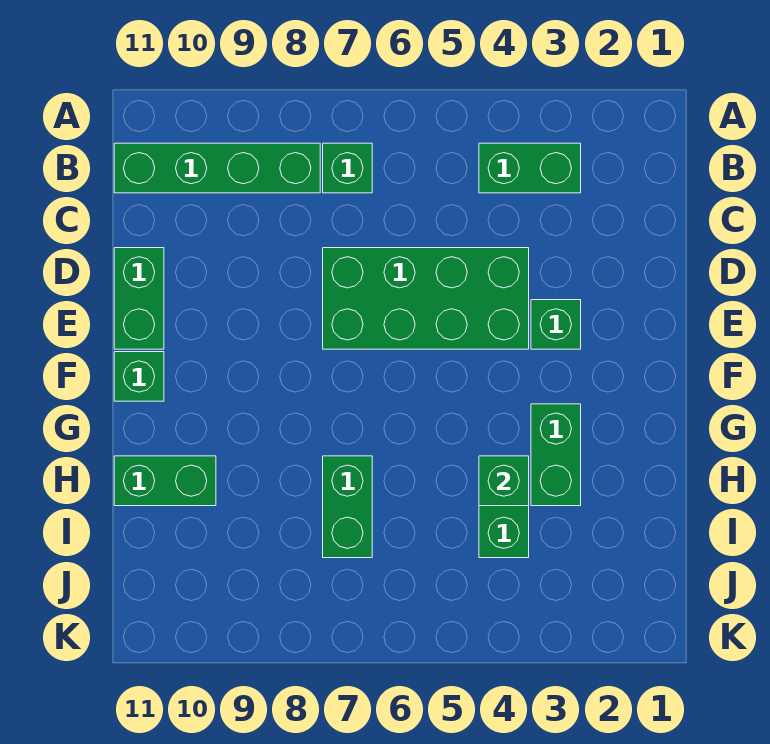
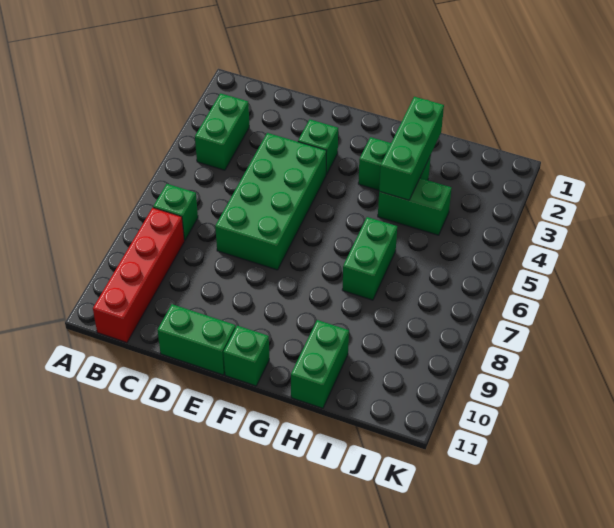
green 1x4 brick [114,143,320,193] -> red 1x4 brick [93,208,184,343]
green 1x1 brick [479,456,529,506] -> green 1x3 brick [379,97,444,200]
green 1x2 brick [323,456,372,558] -> green 1x2 brick turned to [342,217,397,300]

